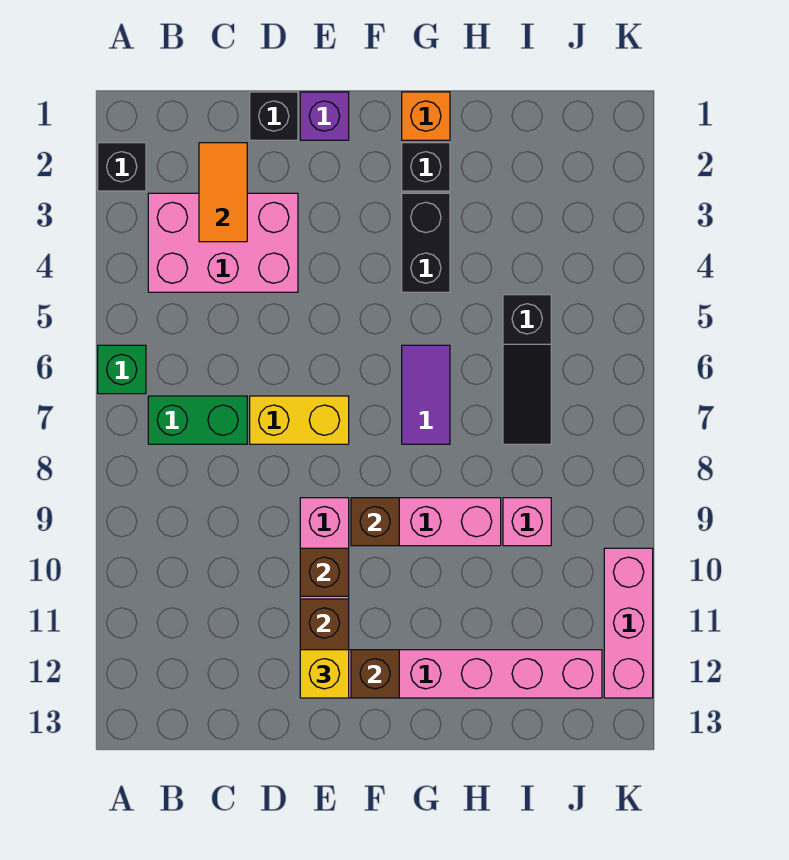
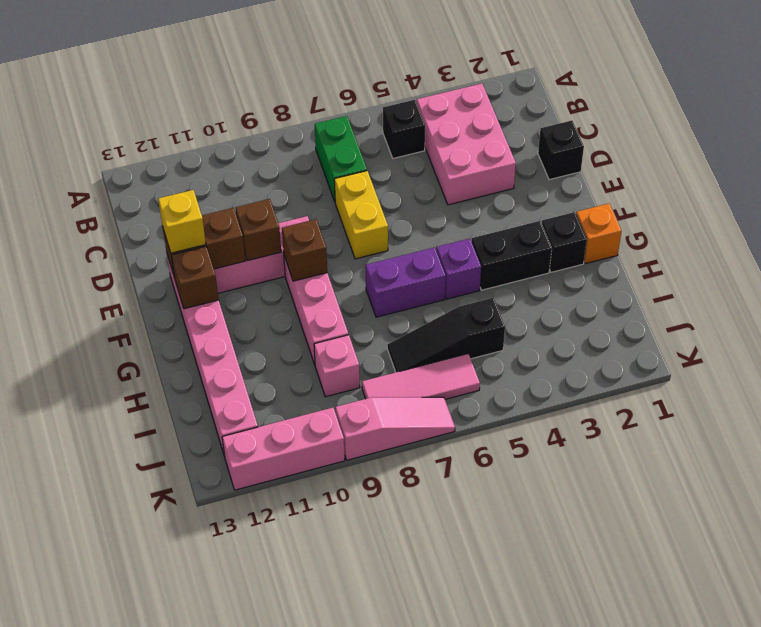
black 1x1 brick [98,143,146,191] -> black 1x1 brick moved to [383,100,425,158]
green 1x1 brick [98,345,146,394] -> none
orange 1x2 tile [199,143,247,242] -> none
purple 1x1 brick [300,92,349,140] -> purple 1x1 brick moved to [436,239,481,299]
purple 1x2 tile [402,345,450,444] -> purple 1x2 brick [365,247,446,317]
none -> pink 1x3 tile [362,354,480,399]
none -> pink 1x3 slope [335,397,455,460]

